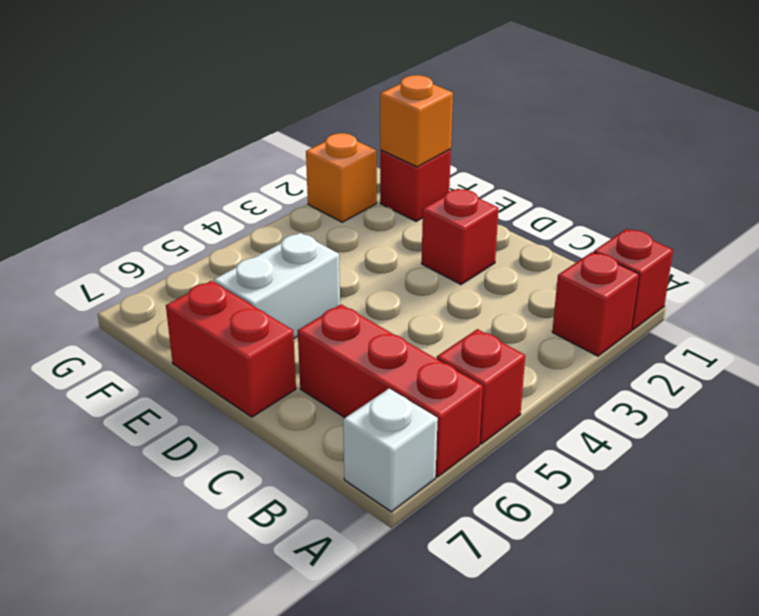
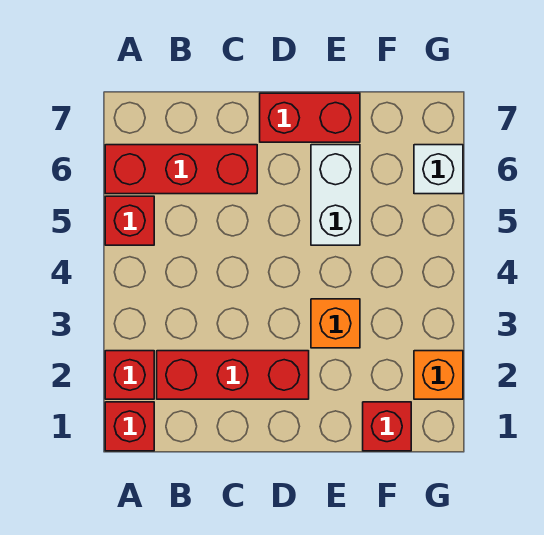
white 1x1 brick [343,389,438,512] -> white 1x1 brick moved to [414,145,463,194]
red 1x1 brick [422,189,498,284] -> red 1x3 brick [157,351,309,399]
orange 1x1 brick [380,75,453,167] -> orange 1x1 brick moved to [311,299,360,348]

